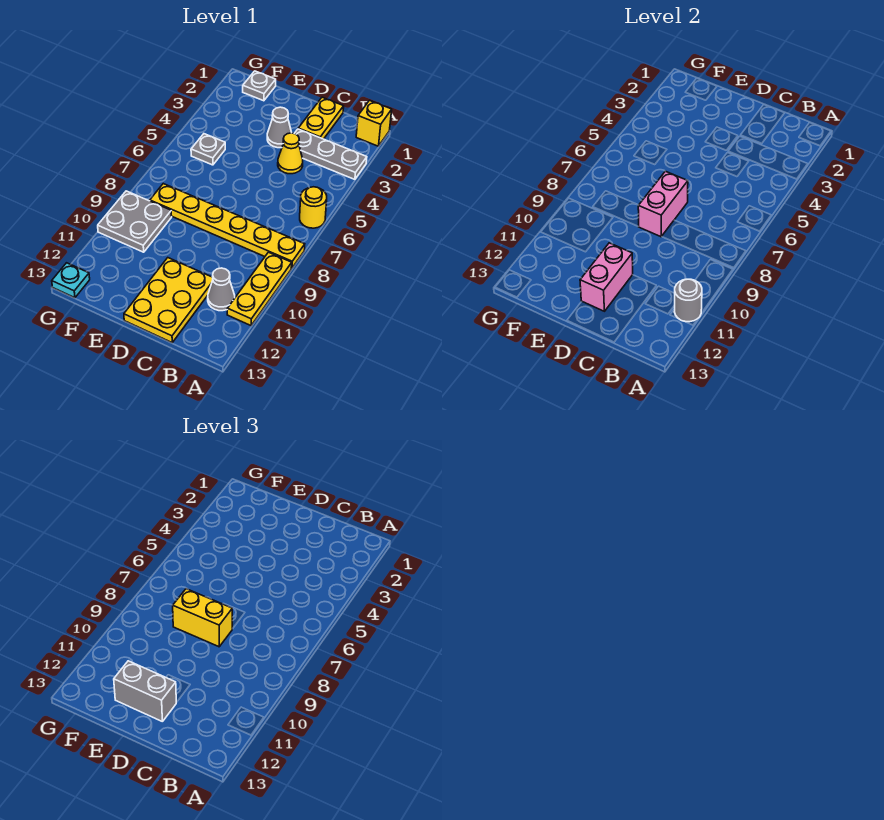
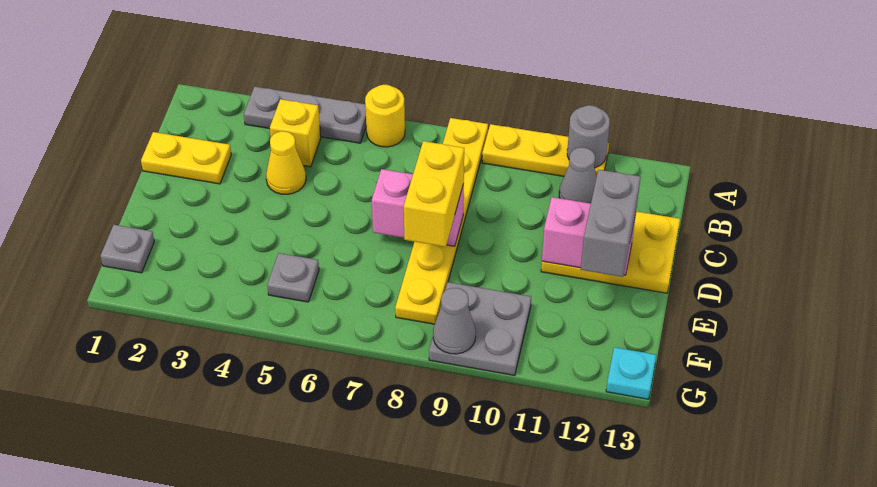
yellow 1x1 brick [356,101,392,146] -> yellow 1x1 brick moved to [270,99,321,167]
grey 1x3 plate [294,129,367,179] -> grey 1x3 plate turned to [244,87,366,143]
grey 1x1 cone [267,107,292,148] -> grey 1x1 cone moved to [433,288,476,354]

